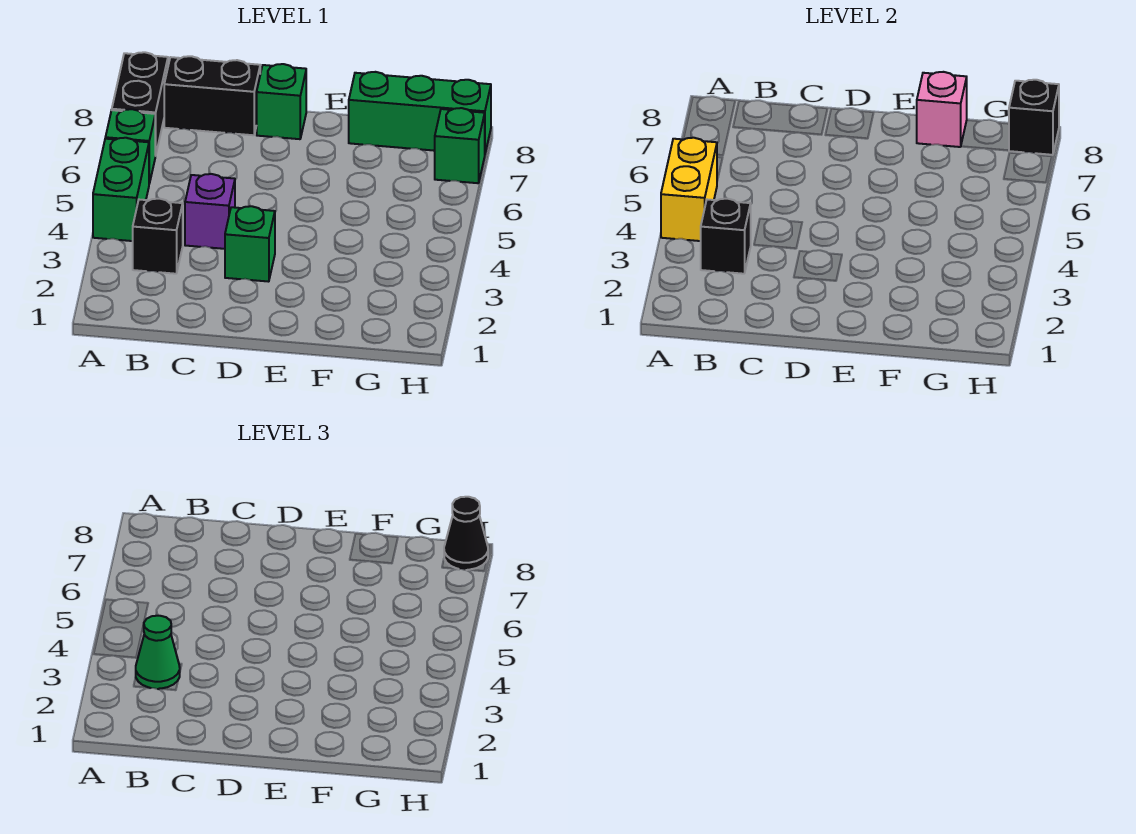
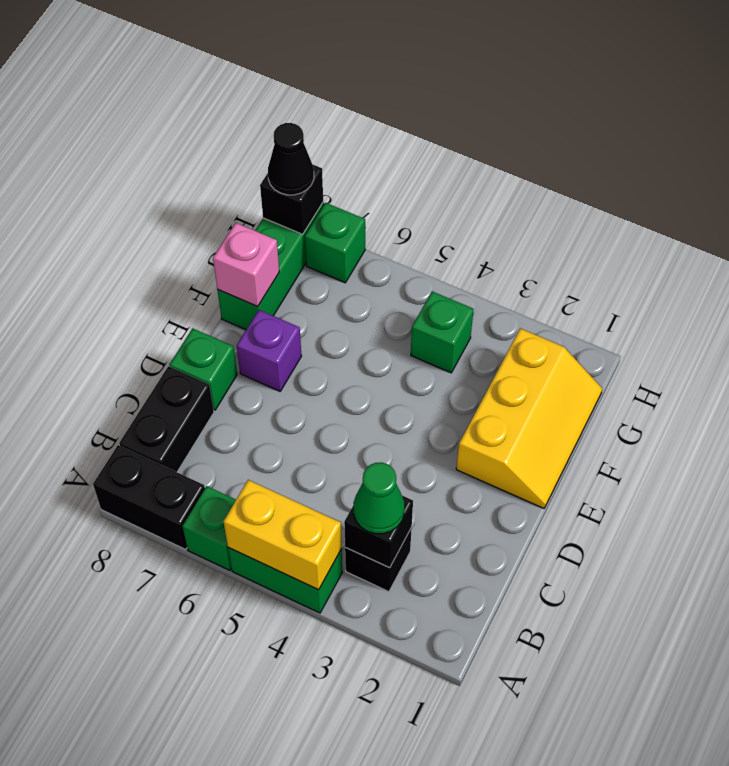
purple 1x1 brick [185,174,235,249] -> purple 1x1 brick moved to [237,310,301,391]
green 1x1 brick [225,206,275,282] -> green 1x1 brick moved to [411,291,474,373]
none -> yellow 2x3 slope [456,328,602,508]

